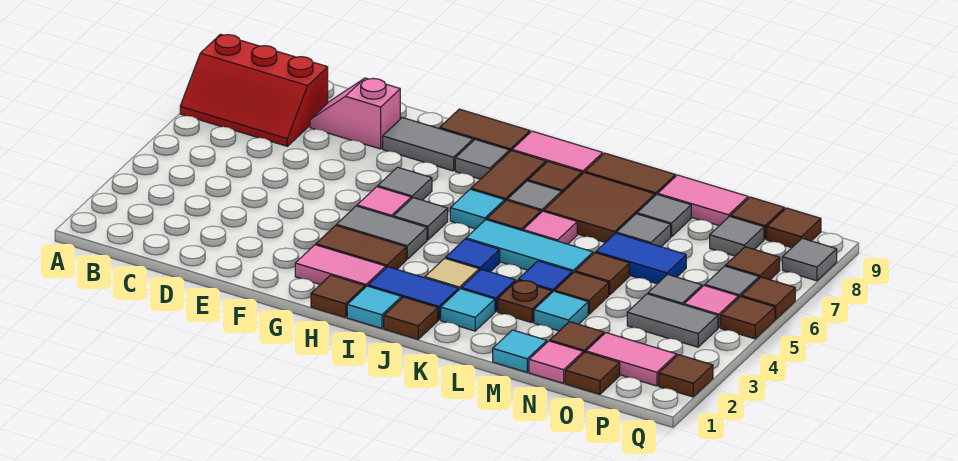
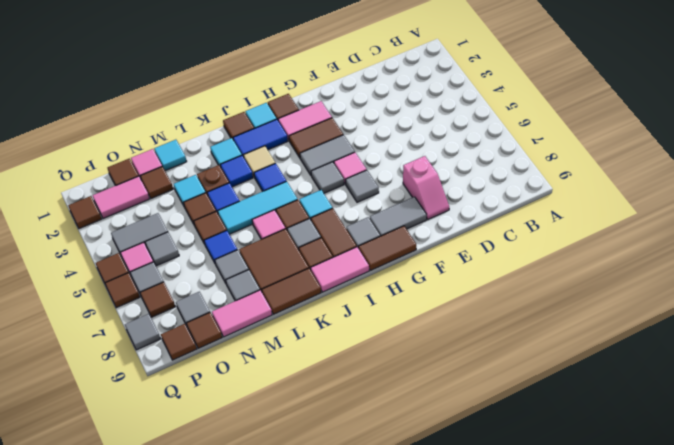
red 2x3 slope [180,34,328,146] -> none
pink 1x2 slope [310,78,400,149] -> pink 1x2 slope turned to [403,156,449,219]
blue 1x2 tile [596,233,686,284] -> blue 1x1 tile [204,231,238,263]

